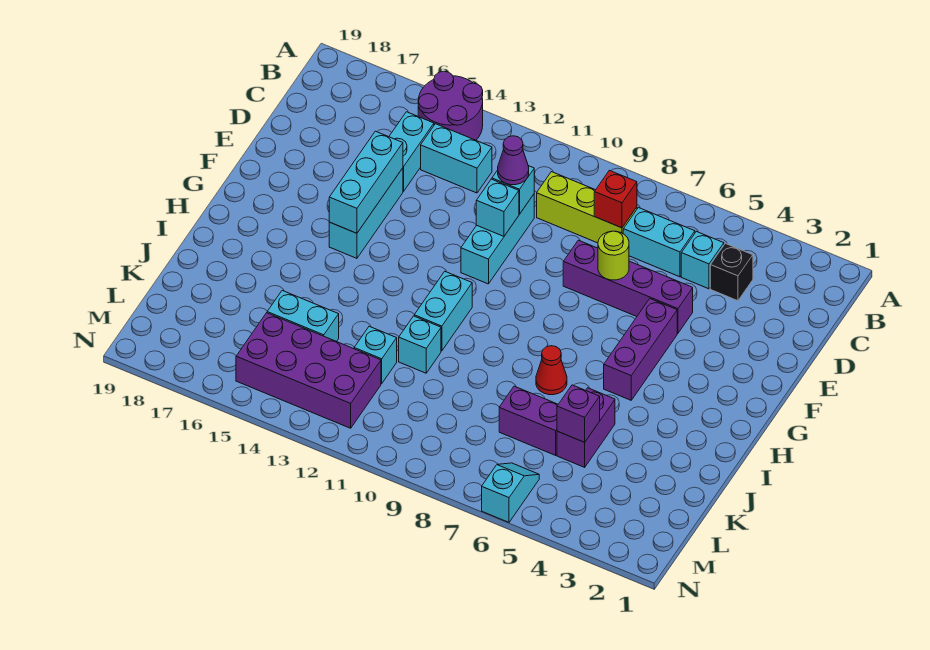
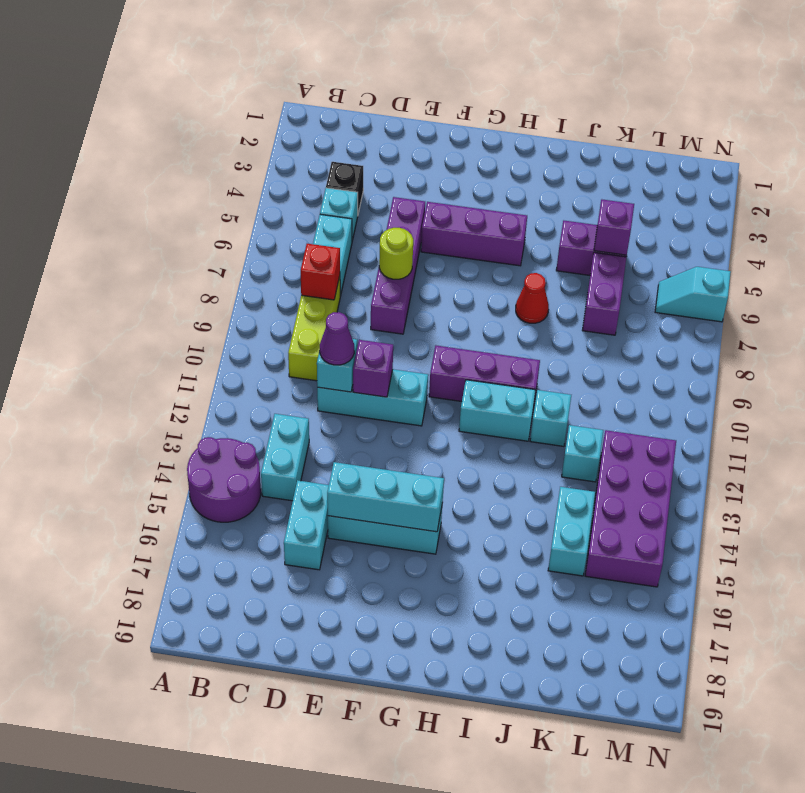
cyan 1x2 brick [389,112,434,191] -> cyan 1x2 brick turned to [284,480,329,570]
cyan 1x1 brick [476,179,519,236] -> purple 1x1 brick [353,340,393,397]
none -> purple 1x3 brick [429,346,540,402]

